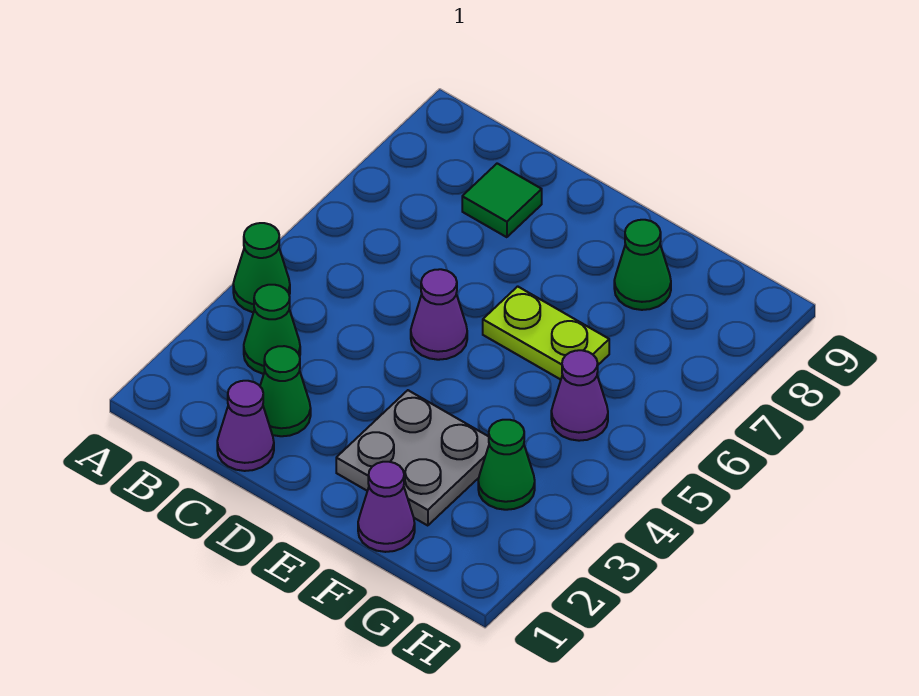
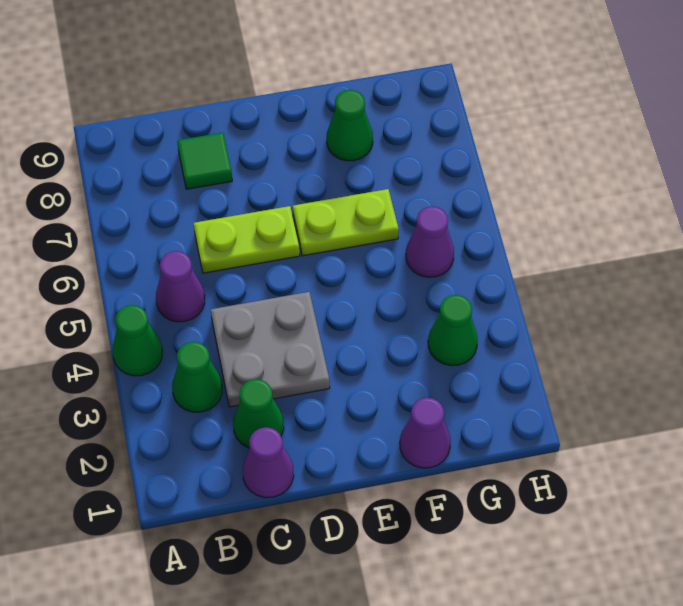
none -> lime 1x2 plate [194,206,300,273]
purple 1x1 cone [411,269,467,360] -> purple 1x1 cone moved to [156,251,205,322]
grey 2x2 plate [336,390,489,526] -> grey 2x2 plate moved to [211,292,330,407]

